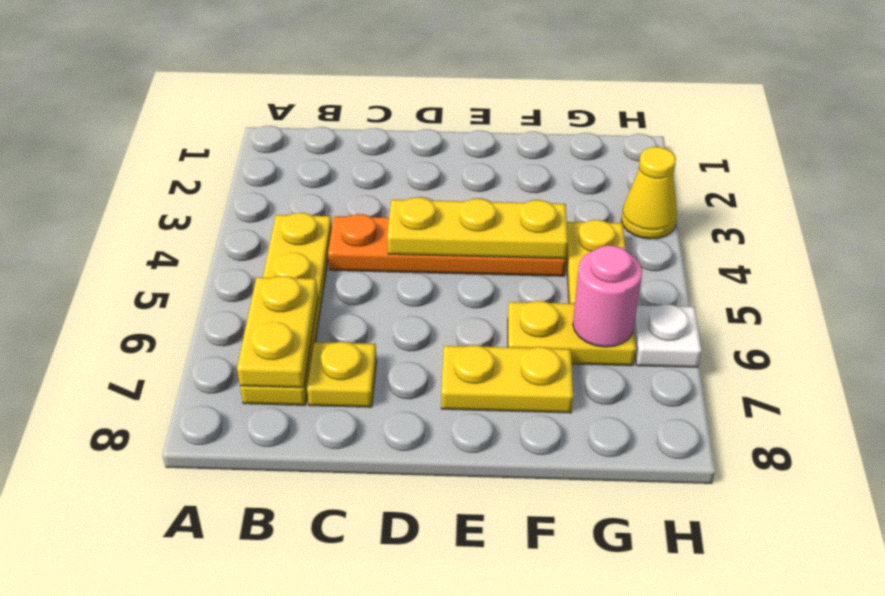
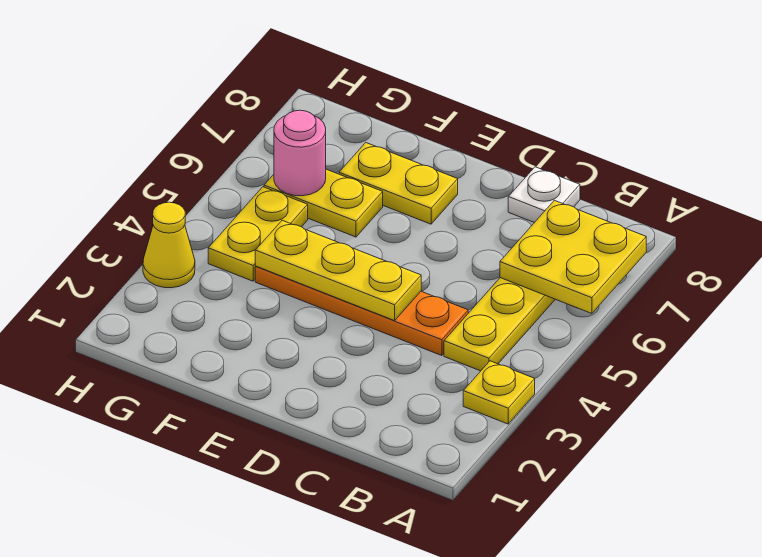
yellow 1x2 plate [237,276,318,388] -> yellow 2x2 plate [500,200,646,314]
yellow 1x1 plate [307,342,377,407] -> yellow 1x1 plate moved to [463,361,535,424]
white 1x1 plate [634,304,701,367] -> white 1x1 plate moved to [508,167,580,223]

